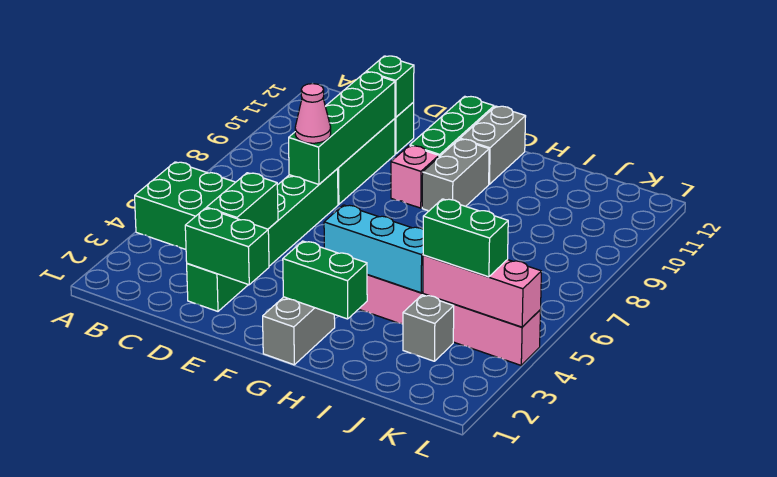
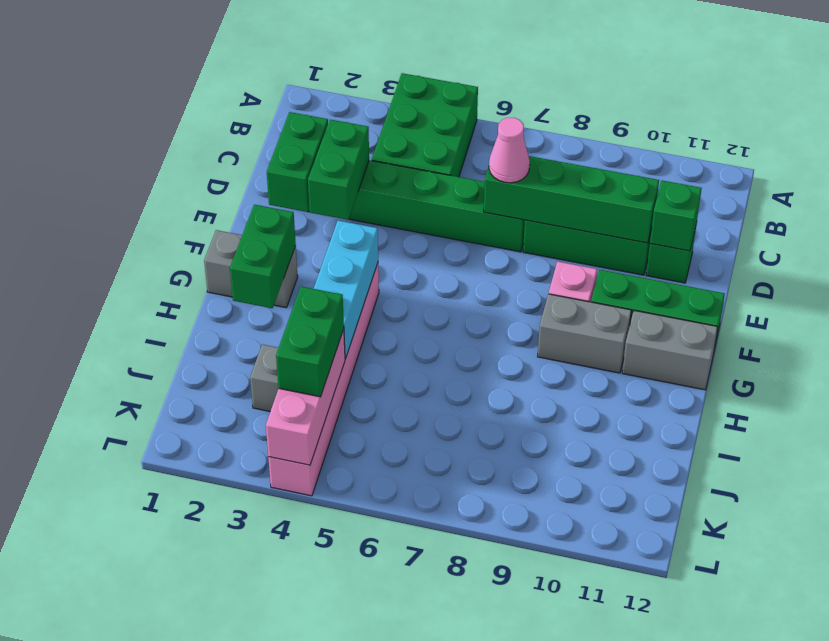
green 1x2 brick [207,173,278,229] -> green 1x2 brick turned to [308,120,369,220]

